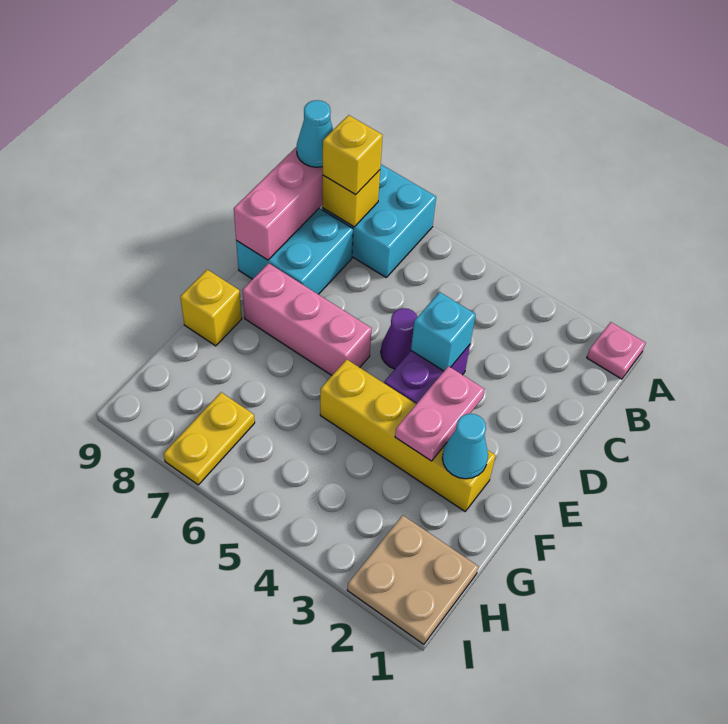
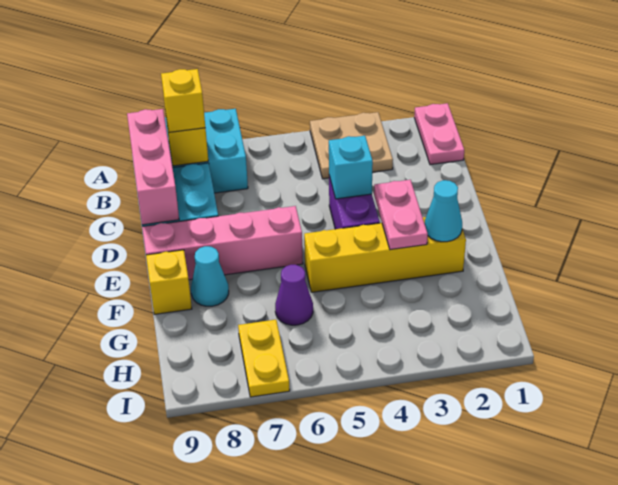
pink 1x1 plate [587,322,645,379] -> pink 1x2 plate [414,103,464,165]
cyan 1x1 cone [297,100,333,167] -> cyan 1x1 cone moved to [191,246,229,306]
purple 1x1 cone [381,308,417,369] -> purple 1x1 cone moved to [275,265,313,325]
pink 1x3 brick [242,263,372,375] -> pink 1x4 brick [142,206,303,280]
tan 2x2 plate [347,515,479,644] -> tan 2x2 plate moved to [310,112,393,179]

